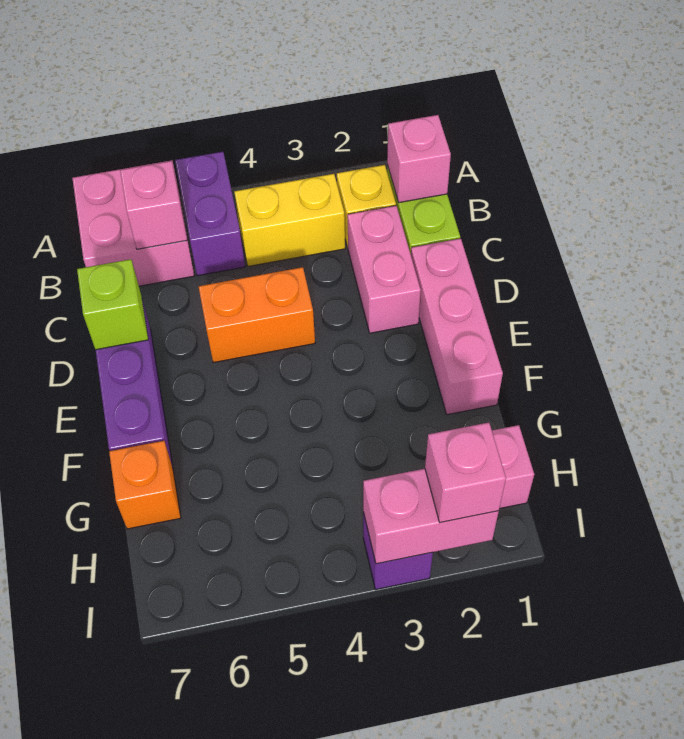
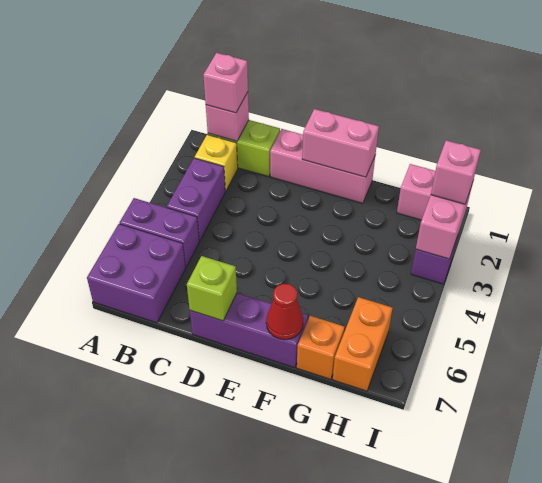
pink 2x2 brick [72,160,194,286] -> purple 2x2 brick [87,224,186,323]
yellow 1x2 brick [234,174,345,266] -> purple 1x2 brick [167,158,225,241]
pink 1x1 brick [120,161,187,249] -> pink 1x1 brick moved to [204,53,248,113]
pink 1x2 brick [347,206,421,333] -> pink 1x2 brick moved to [302,109,379,177]
orange 1x2 brick [199,267,315,363] -> orange 1x2 brick moved to [333,297,393,391]
none -> red 1x1 cone [266,284,303,340]

